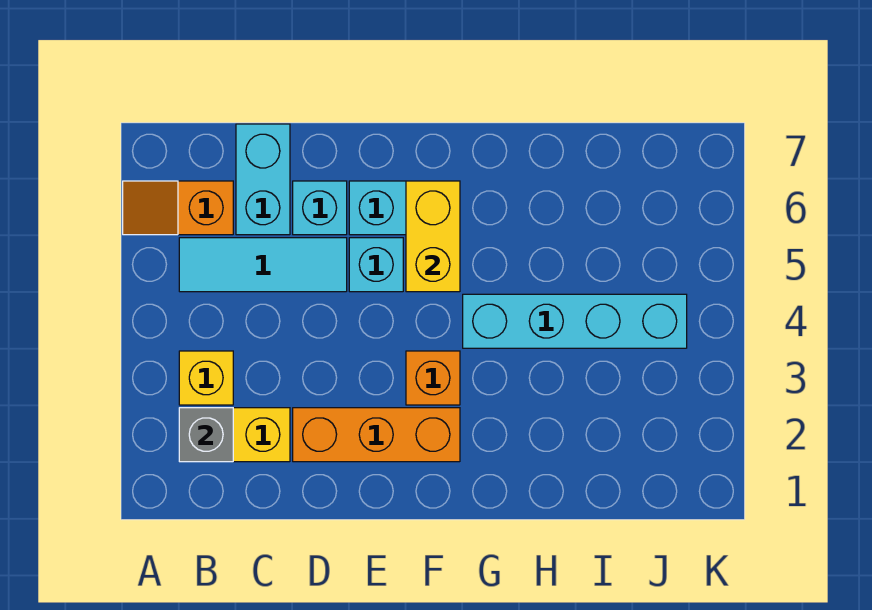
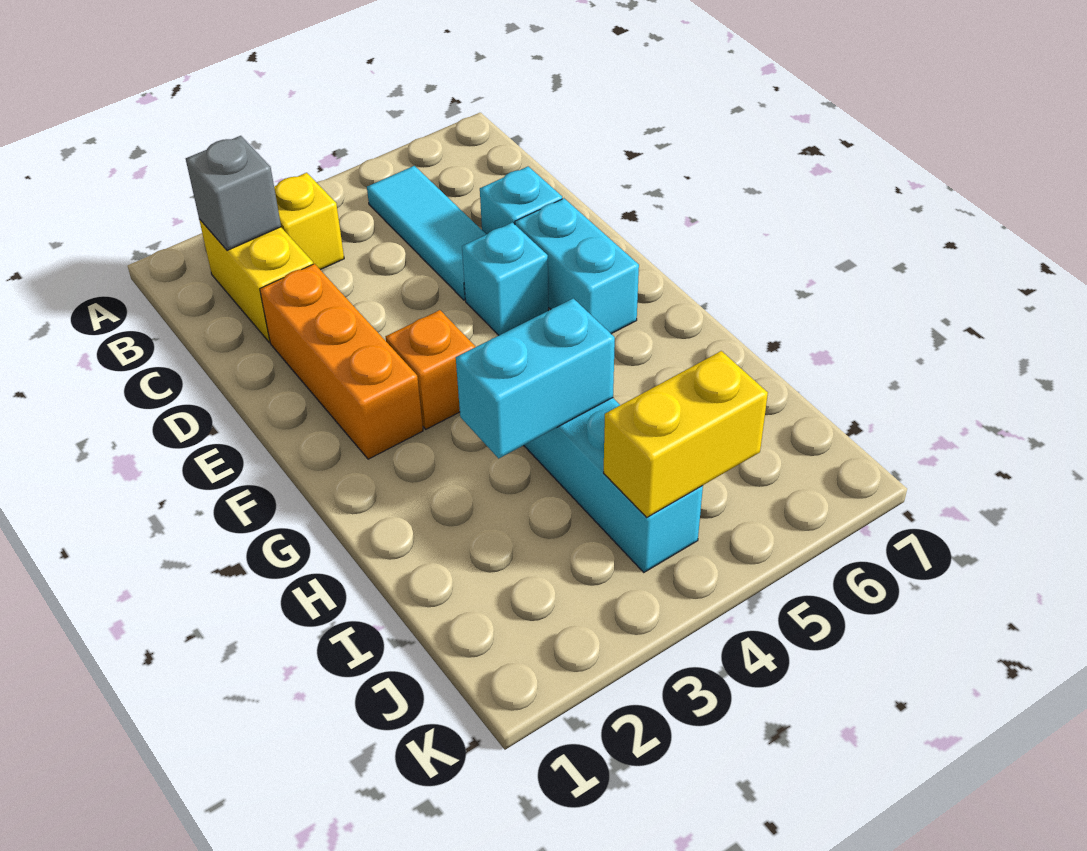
orange 1x2 slope [123,181,233,235] -> none
cyan 1x2 brick [236,124,290,235] -> cyan 1x2 brick moved to [456,298,615,458]
yellow 1x2 brick [406,181,460,292] -> yellow 1x2 brick moved to [604,351,768,518]

